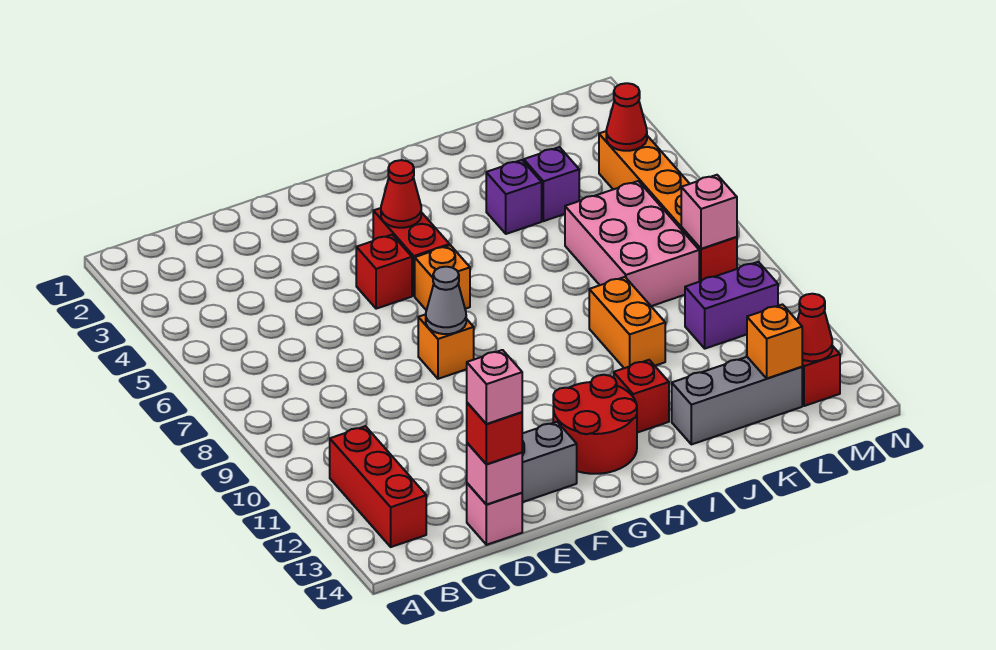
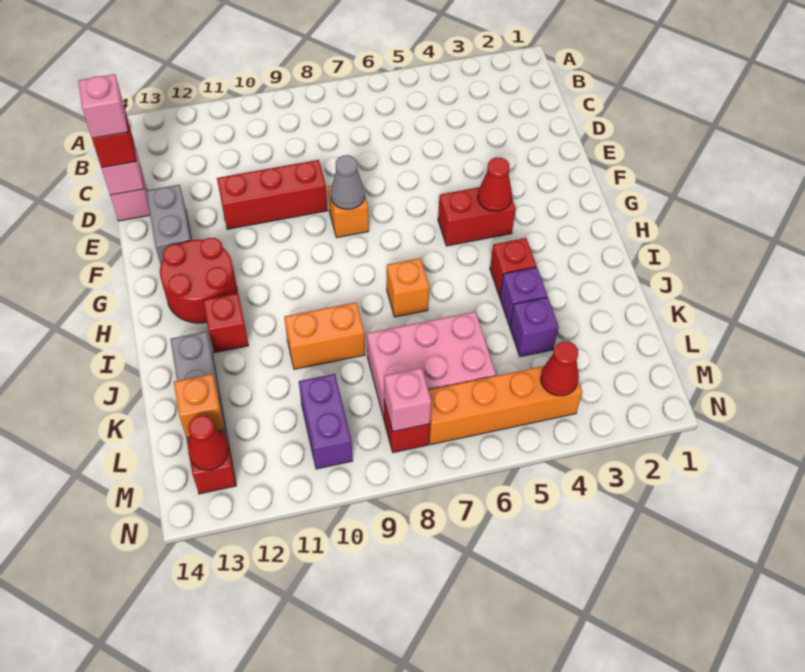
red 1x3 brick [330,426,426,547] -> red 1x3 brick moved to [217,160,328,229]
red 1x1 brick [356,235,412,309] -> red 1x1 brick moved to [490,238,536,296]
orange 1x1 brick [415,245,470,310] -> orange 1x1 brick moved to [387,258,429,317]

